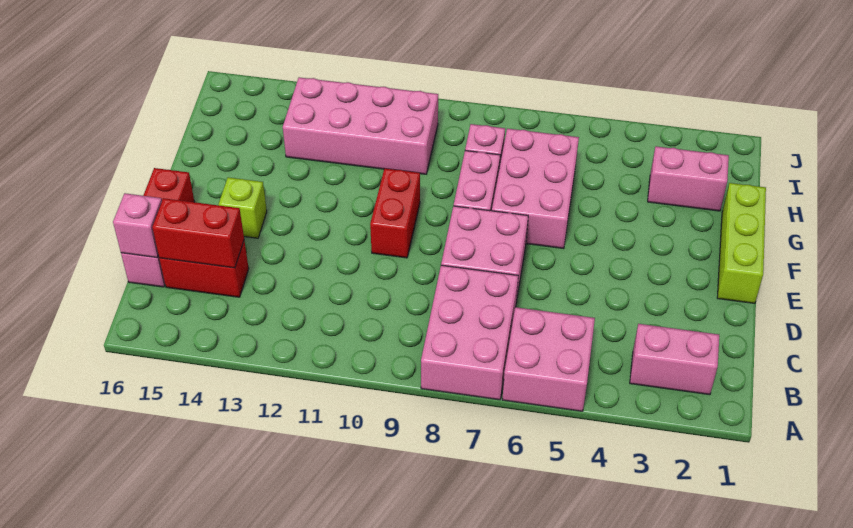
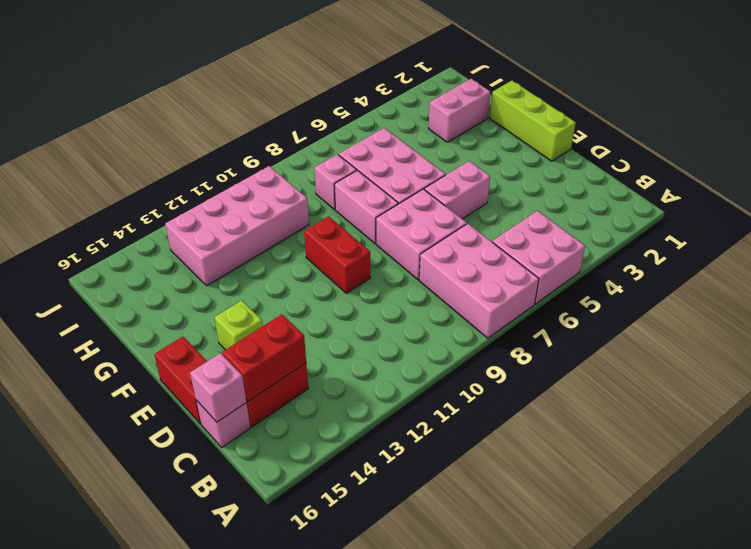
pink 1x2 brick [630,324,719,395] -> pink 1x2 brick moved to [424,161,490,219]

